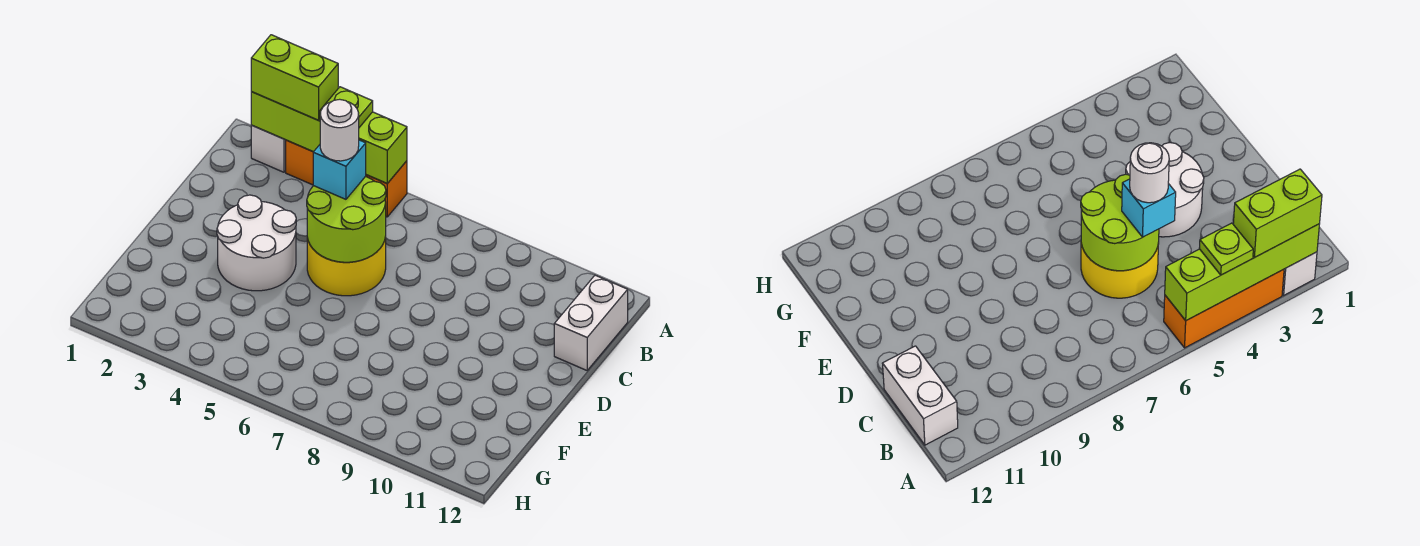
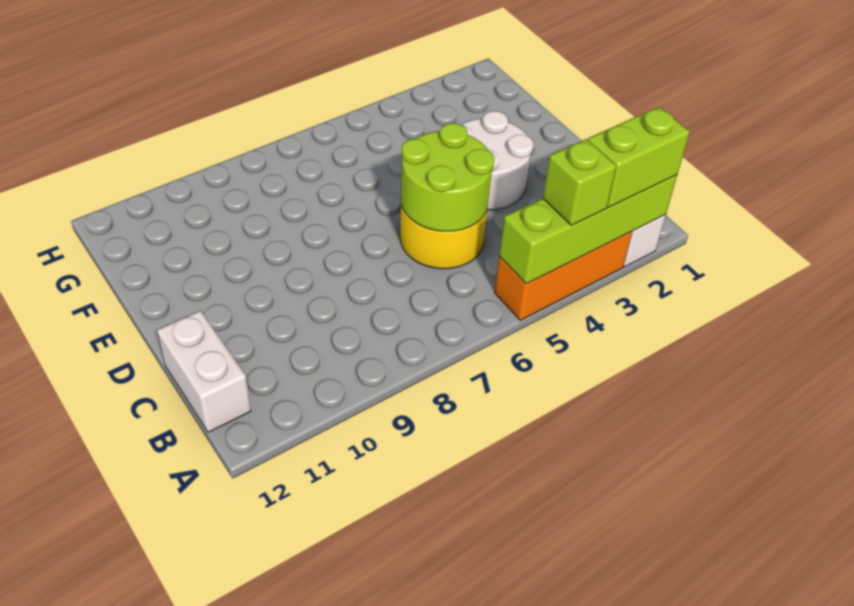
lime 1x1 plate [320,87,373,127] -> lime 1x1 brick [543,139,616,225]
cyan 1x1 brick [313,140,366,199] -> none
white 1x1 round brick [320,99,359,161] -> none

